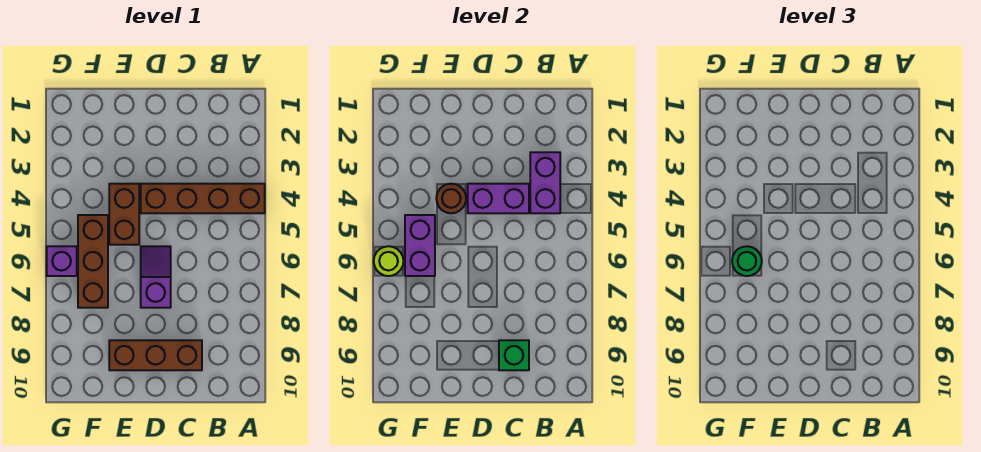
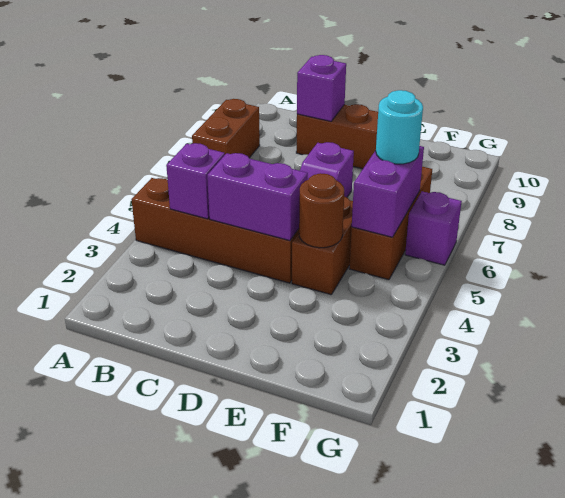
none -> brown 1x2 brick [192,99,260,158]
purple 1x2 brick [530,152,560,213] -> purple 1x1 brick [166,143,225,219]
green 1x1 brick [499,340,529,370] -> purple 1x1 brick [297,55,346,121]
green 1x1 round brick [732,246,762,276] -> cyan 1x1 round brick [376,90,423,164]
lime 1x1 round brick [374,246,403,276] -> none

